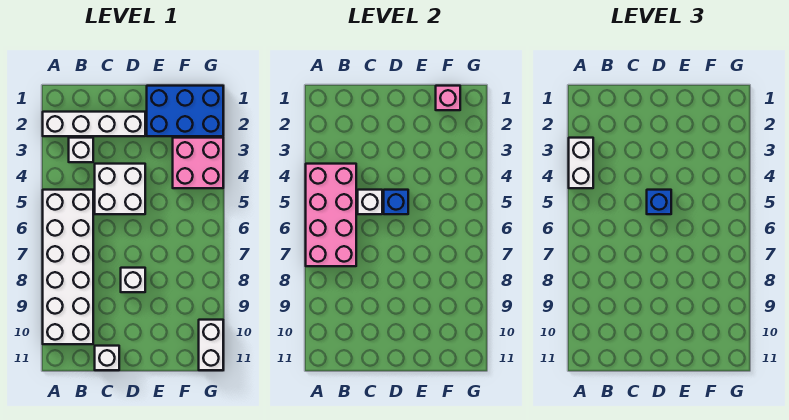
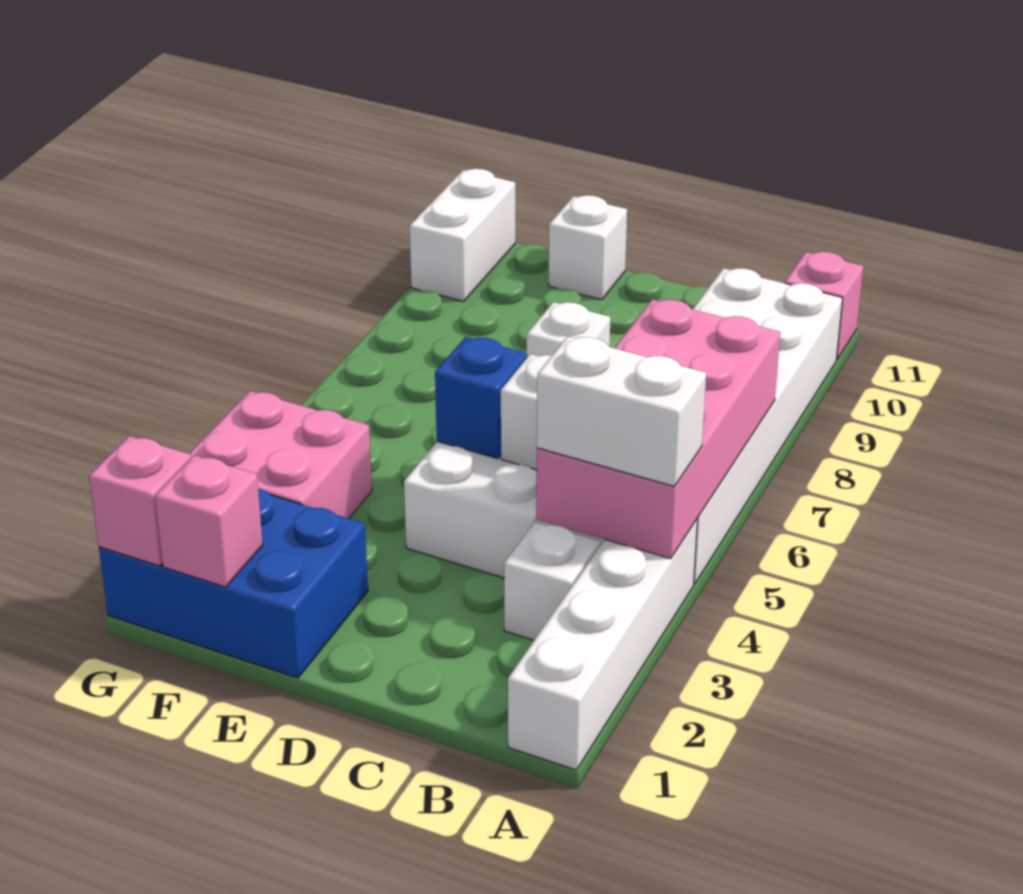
white 1x4 brick [43,112,145,136] -> white 1x4 brick turned to [508,520,697,770]
white 1x2 brick [569,138,593,188] -> white 1x2 brick turned to [537,336,706,486]
none -> pink 1x1 brick [785,252,863,360]
white 1x1 brick [95,346,119,370] -> white 1x1 brick moved to [549,195,627,300]
blue 1x1 brick [647,190,671,214] -> none
none -> pink 1x1 brick [89,436,191,566]

